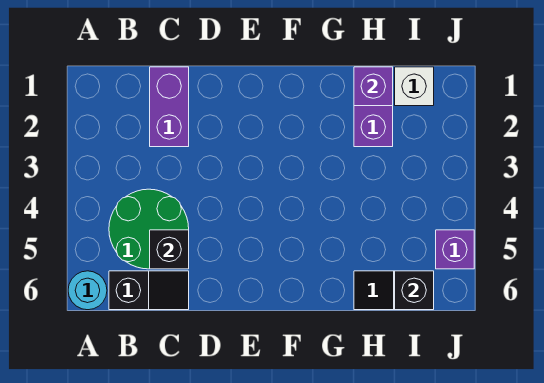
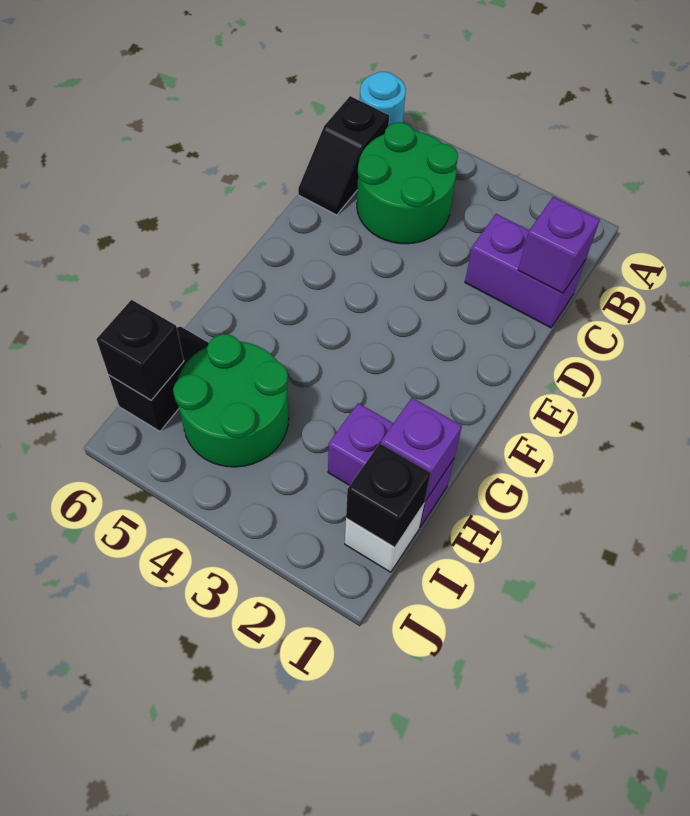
black 1x1 brick [150,230,189,269] -> black 1x1 brick moved to [346,443,430,547]
none -> green 2x2 round brick [173,334,289,467]
purple 1x1 brick [436,230,474,269] -> purple 1x1 brick moved to [518,197,600,293]

